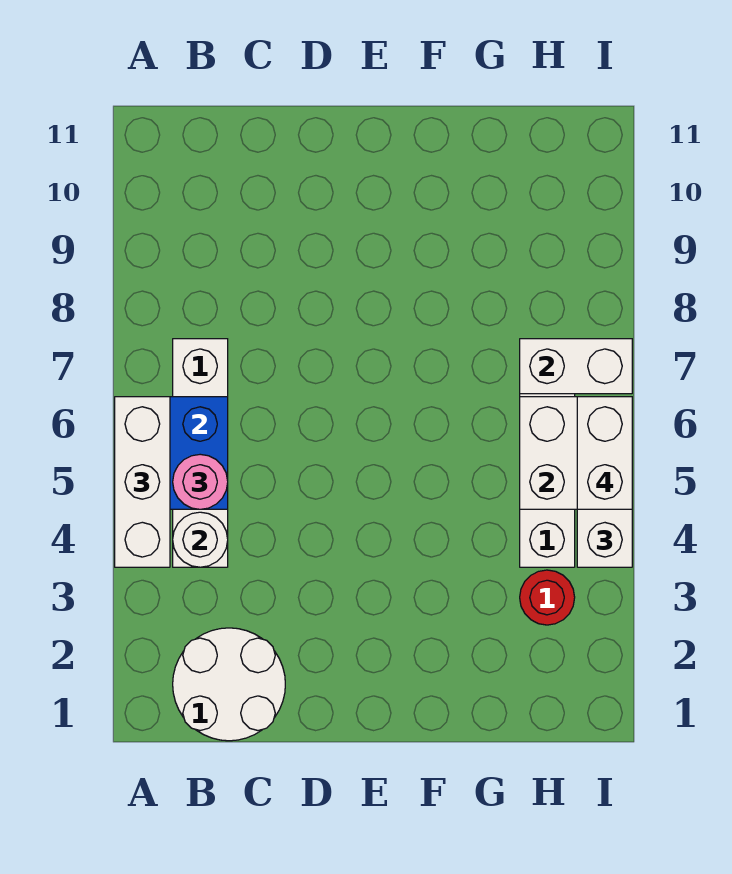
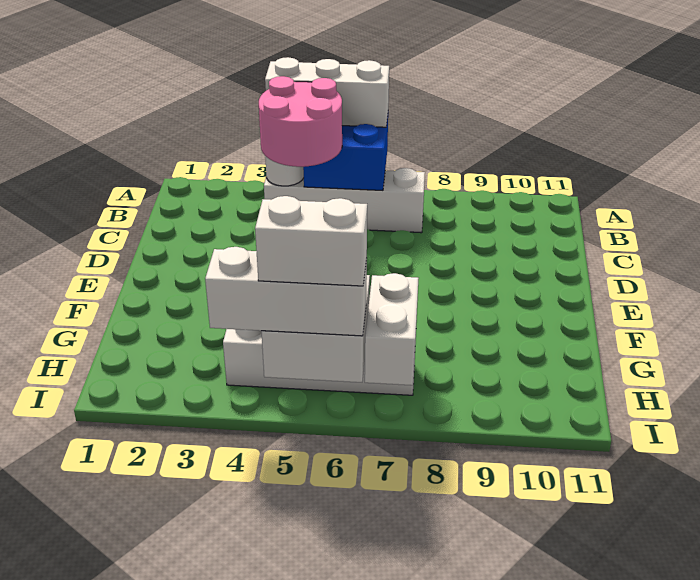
white 2x2 round brick [173,628,285,741] -> none
pink 1x1 round brick [173,454,228,509] -> pink 2x2 round brick [259,76,342,167]
red 1x1 round brick [520,570,575,625] -> none

